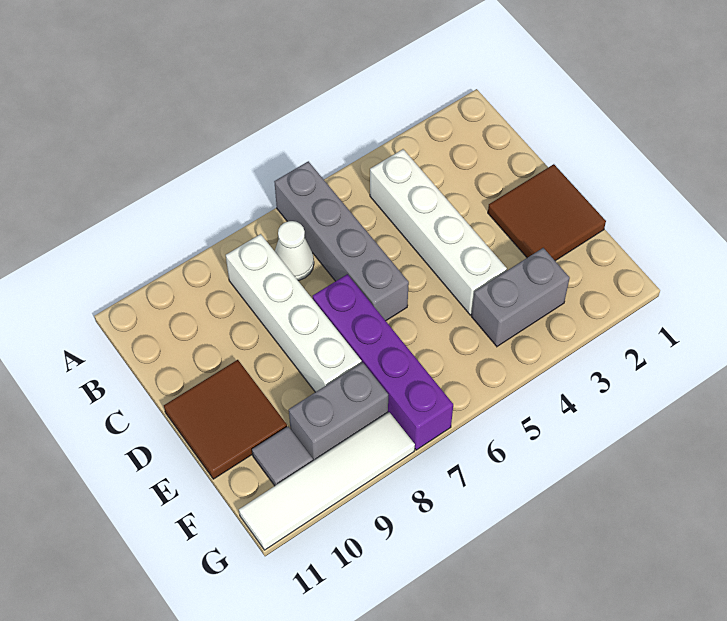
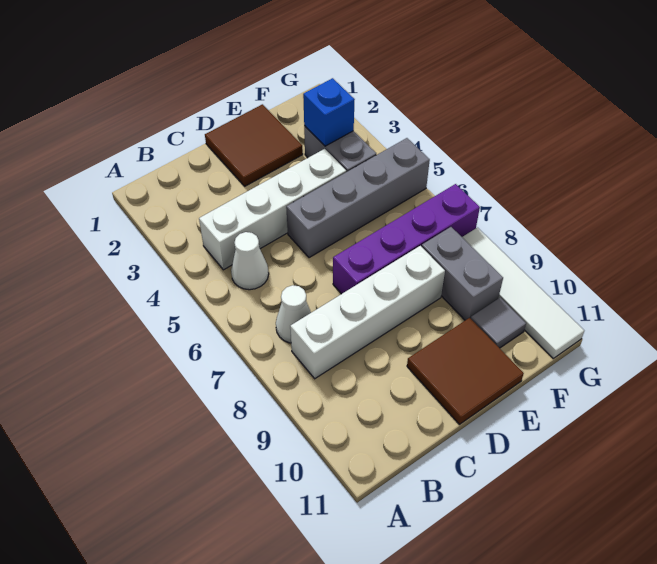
grey 1x4 brick [274,161,409,321] -> grey 1x4 brick moved to [286,138,430,258]
none -> white 1x1 cone [231,232,269,290]
none -> blue 1x1 brick [303,78,355,146]

